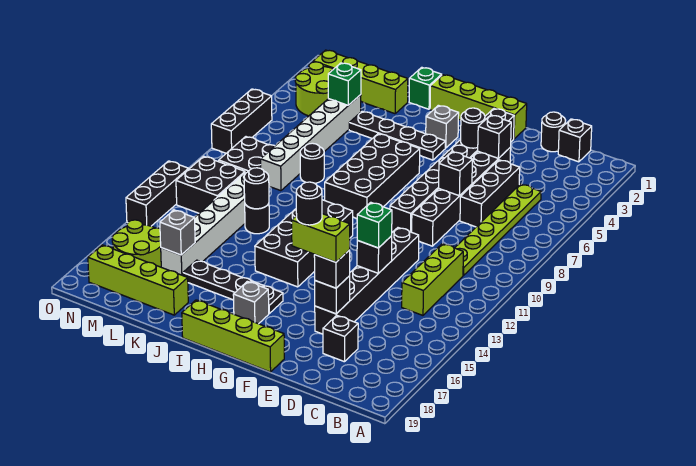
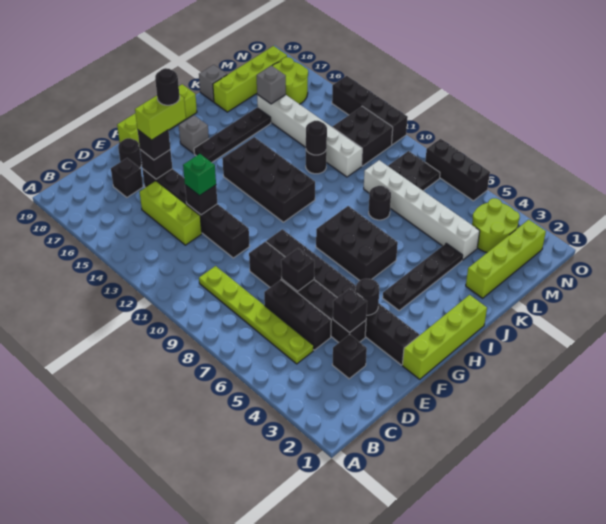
black 1x1 brick [558,119,592,162] -> black 1x1 brick moved to [332,334,367,379]
lime 1x3 brick [402,244,463,315] -> lime 1x3 brick moved to [140,181,202,245]
black 1x1 round brick [541,112,566,152] -> black 1x1 round brick moved to [118,138,142,167]
grey 1x1 brick [426,105,459,148] -> grey 1x1 brick moved to [199,65,227,102]
black 2x4 brick [325,134,420,218] -> black 2x3 brick [316,206,398,280]
green 1x1 brick [409,67,442,109] -> none
green 1x1 brick [328,63,361,105] -> none
black 1x3 brick [126,161,189,226] -> black 1x4 brick [332,76,408,145]

